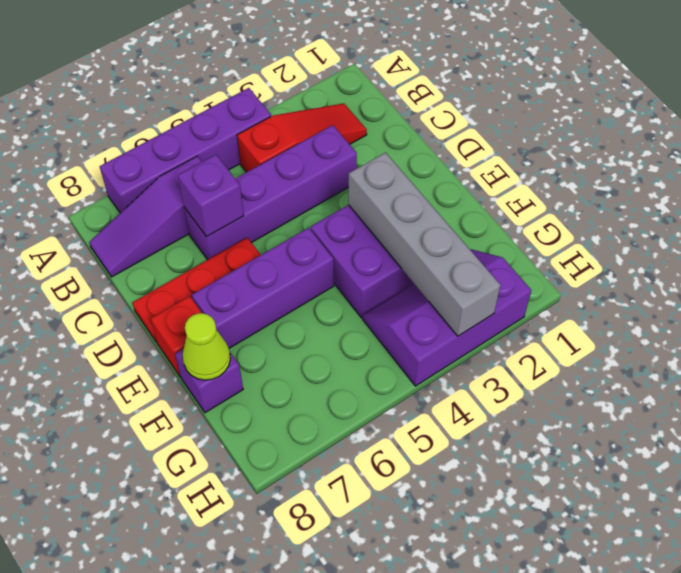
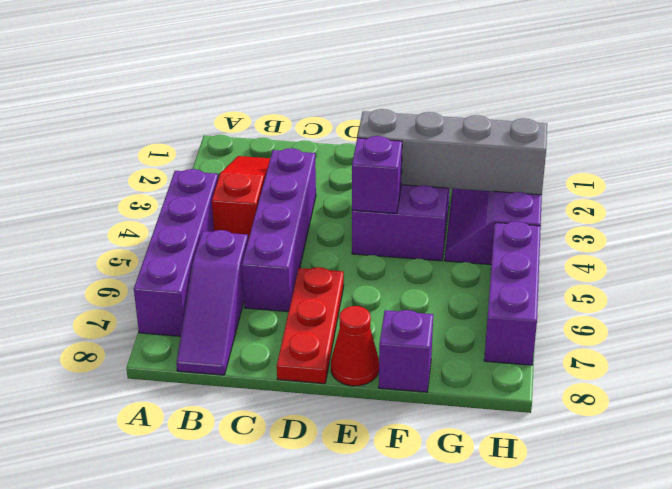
purple 1x1 brick [178,155,244,237] -> purple 1x1 brick moved to [352,136,402,213]
purple 1x3 brick [192,228,334,348] -> purple 1x3 brick moved to [484,221,541,365]
red 1x1 brick [151,296,202,377] -> red 1x1 cone [331,306,379,386]
lime 1x1 cone [183,313,230,380] -> none

